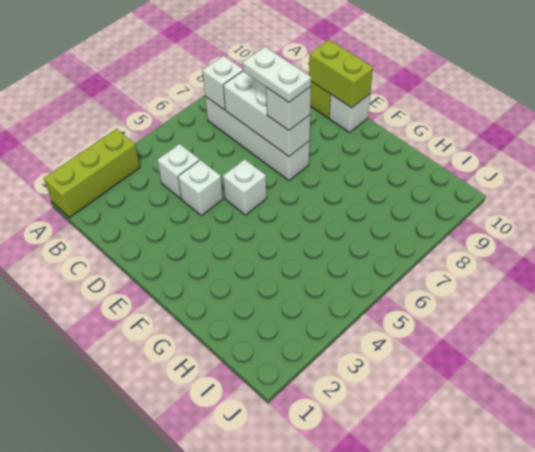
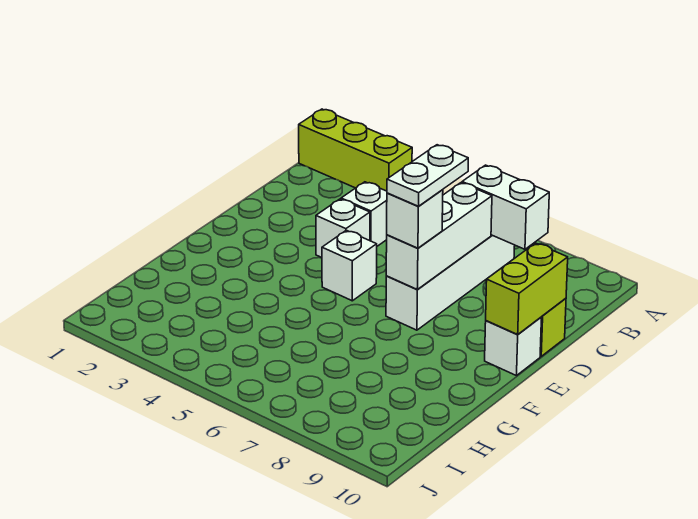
white 1x1 brick [202,56,243,110] -> white 1x2 brick [462,165,549,249]

